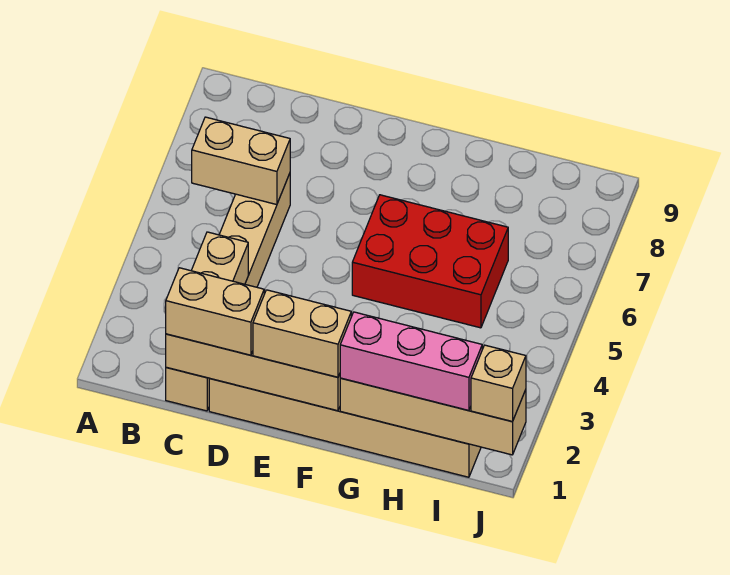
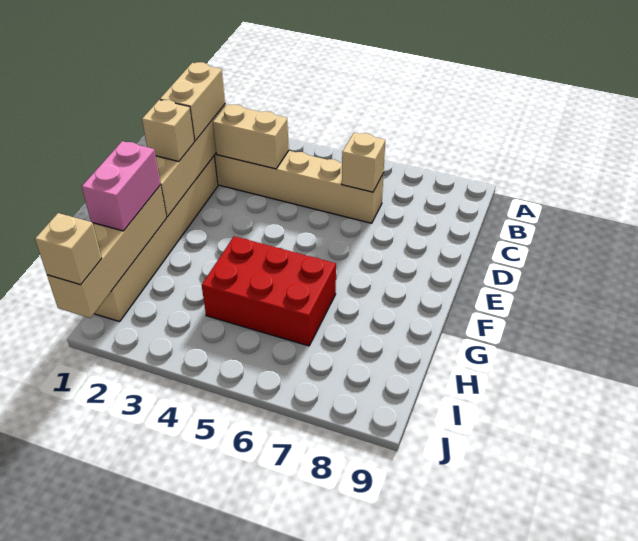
tan 1x2 brick [192,117,290,205] -> tan 1x1 brick [342,133,385,192]
tan 1x2 brick [253,290,351,377] -> tan 1x1 brick [142,100,195,162]
red 2x3 brick [352,195,508,328] -> red 2x3 brick turned to [202,236,336,346]
pink 1x3 brick [340,312,482,411] -> pink 1x2 brick [82,141,161,231]

